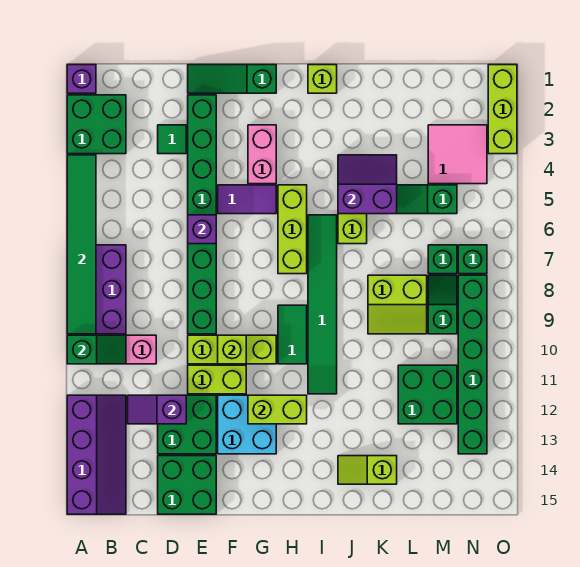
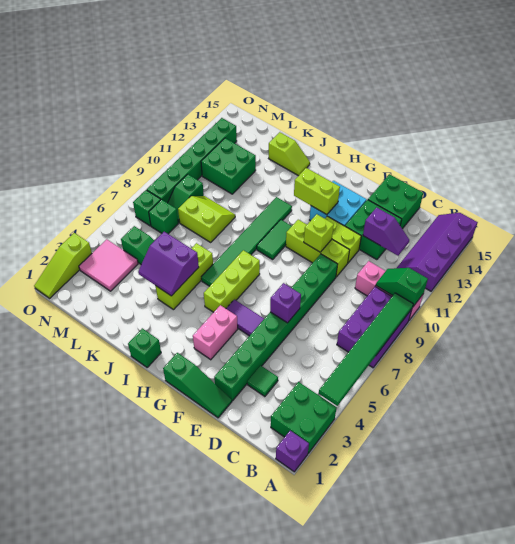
lime 1x1 brick [308,65,337,93] -> green 1x1 brick [128,328,161,367]
lime 1x3 brick [488,65,517,154] -> lime 1x3 slope [34,233,92,298]

